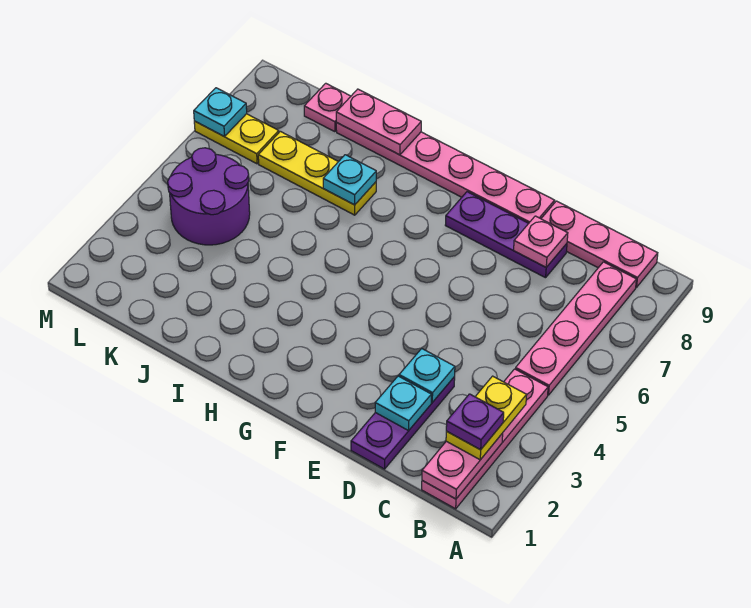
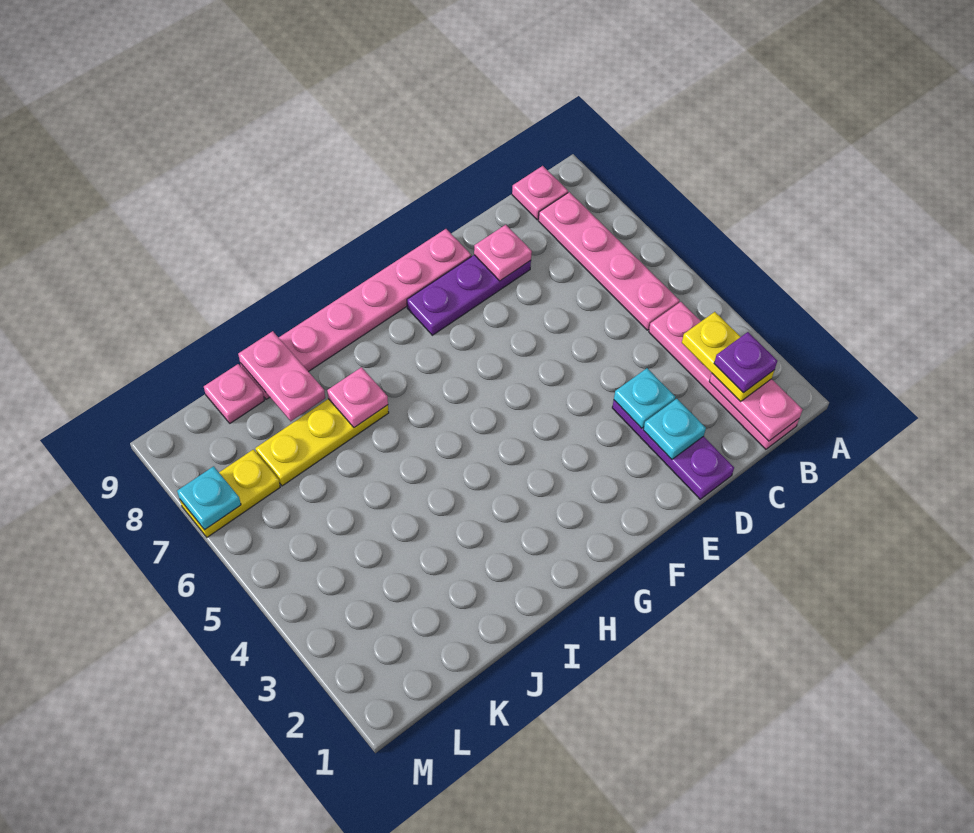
pink 1x3 plate [541,201,658,287] -> pink 1x1 plate [512,166,568,220]
cyan 1x1 plate [323,155,376,205] -> pink 1x1 plate [327,367,388,428]
pink 1x2 plate [336,89,421,155] -> pink 1x2 plate turned to [238,331,325,421]
purple 2x2 round brick [168,148,250,245] -> none

